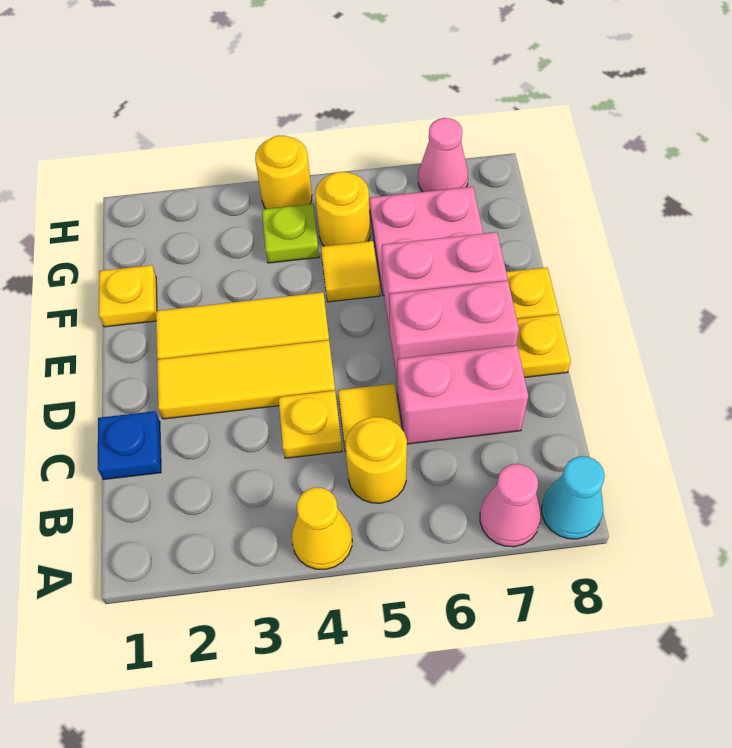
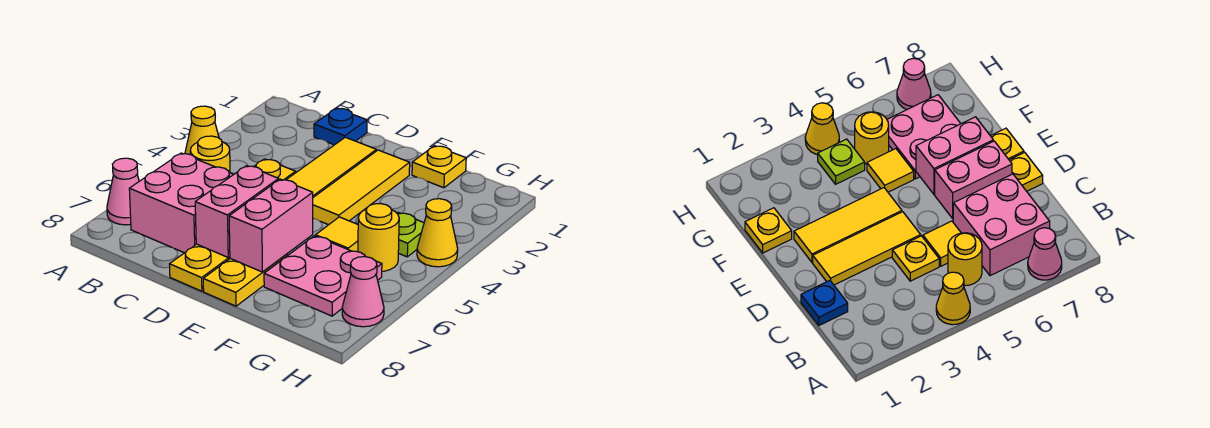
cyan 1x1 cone [542,456,605,539] -> none
pink 1x2 brick [397,345,528,444] -> pink 2x2 brick [129,153,234,253]
yellow 1x1 round brick [255,135,312,209] -> yellow 1x1 cone [417,199,458,267]

